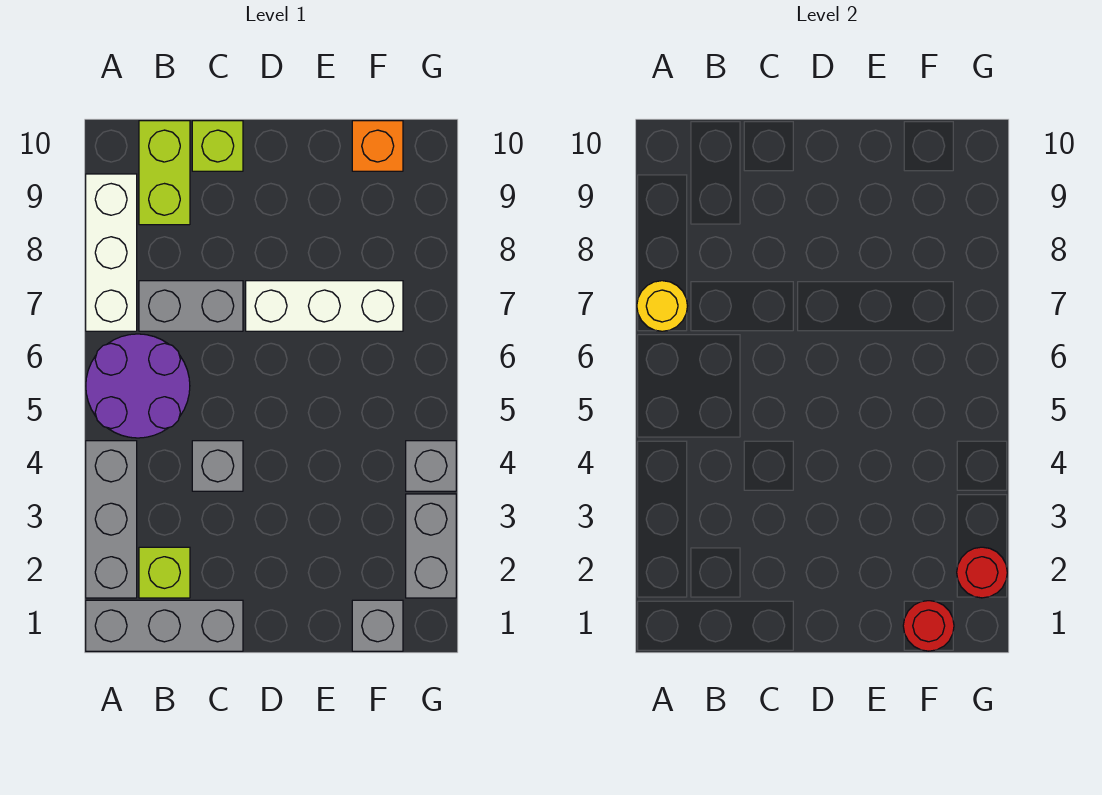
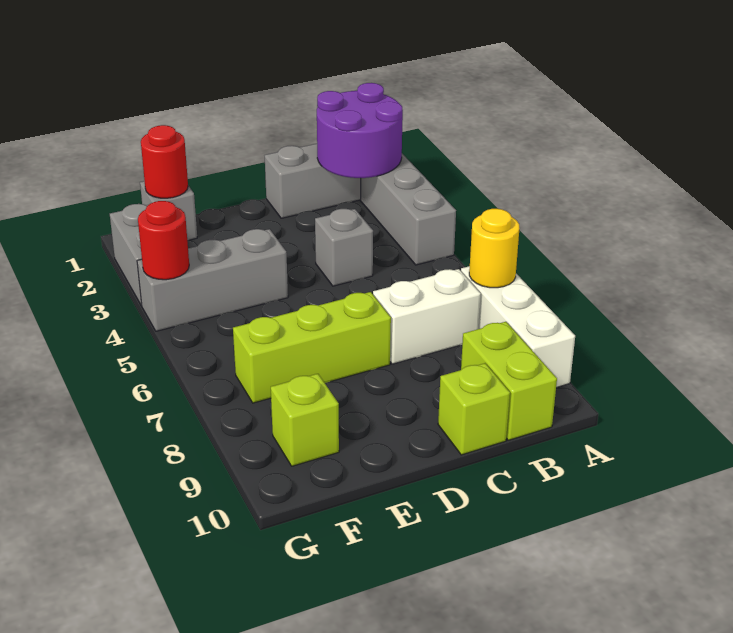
purple 2x2 round brick [86,334,190,438] -> purple 2x2 round brick moved to [317,83,403,178]
lime 1x1 brick [139,547,190,598] -> lime 1x1 brick moved to [271,374,339,466]
grey 1x2 brick [139,281,243,331] -> white 1x2 brick [373,269,481,364]
white 1x3 brick [246,281,403,331] -> lime 1x3 brick [233,292,391,403]
orange 1x1 brick [352,121,403,171] -> none
red 1x1 round brick [957,547,1007,598] -> red 1x1 round brick moved to [138,201,189,280]
grey 1x1 brick [406,441,456,491] -> grey 1x3 brick [137,229,288,331]

